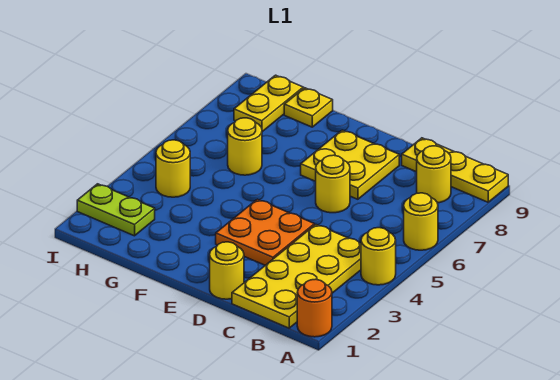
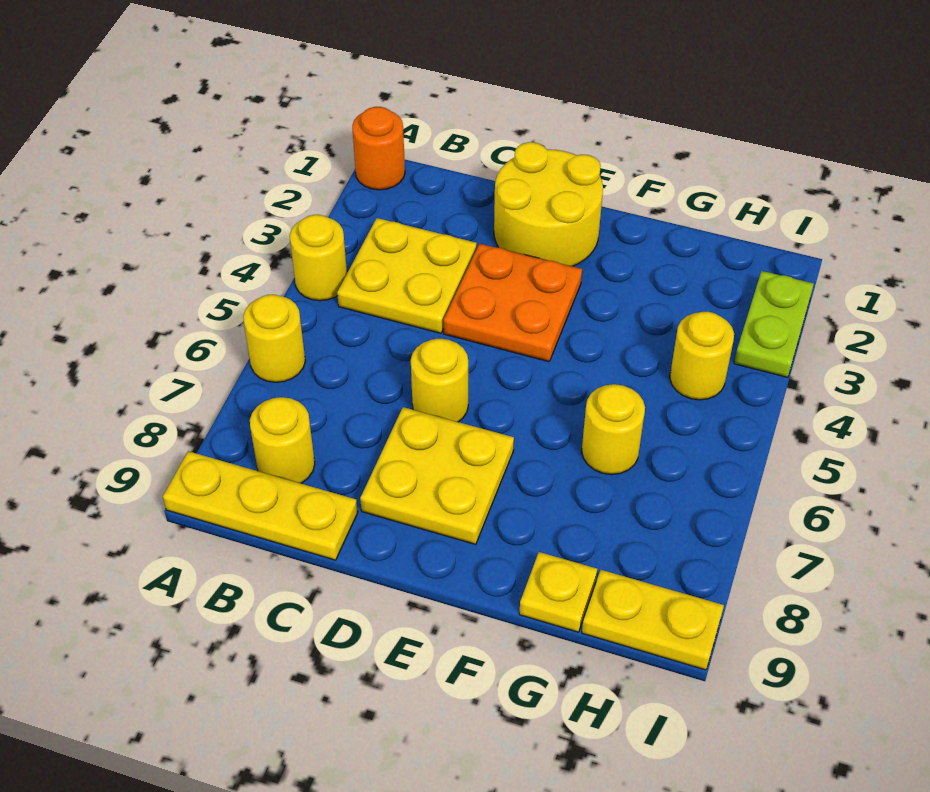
yellow 2x4 plate [232,225,361,328] -> yellow 2x2 plate [337,218,477,333]
yellow 1x1 round brick [210,242,244,299] -> yellow 2x2 round brick [494,142,603,266]
lime 1x2 plate [77,184,155,236] -> lime 1x2 plate turned to [734,271,814,377]
yellow 1x2 plate [234,75,303,132] -> yellow 1x2 plate turned to [582,570,724,670]

